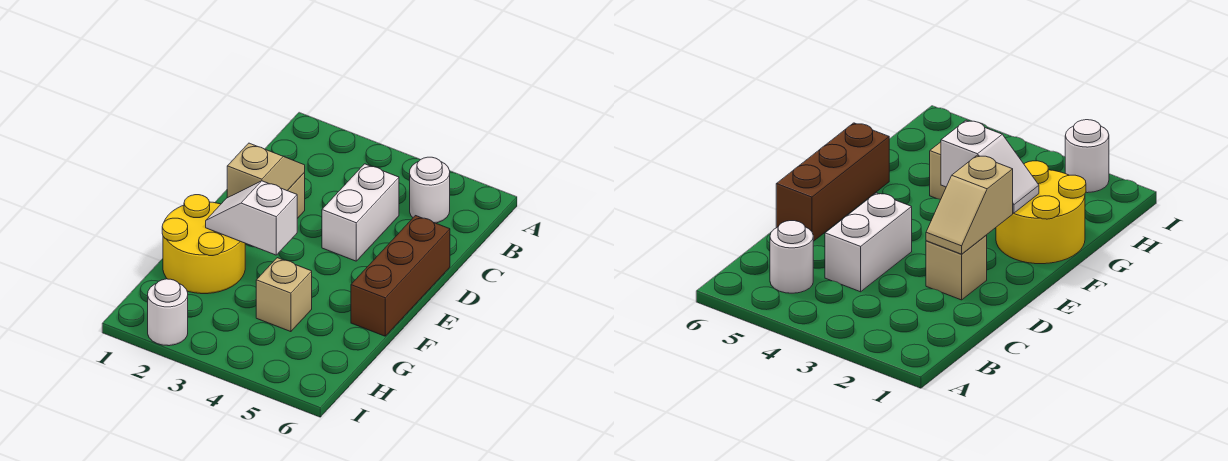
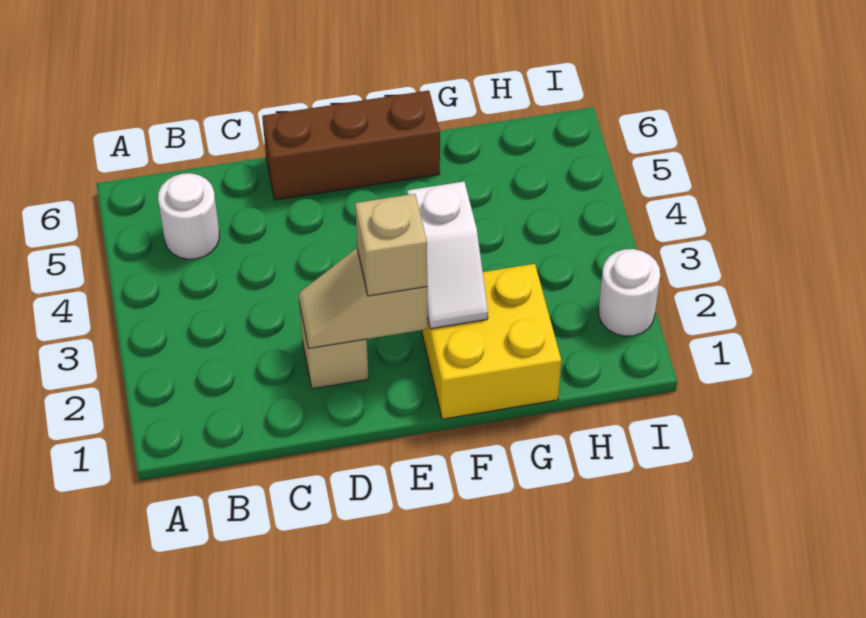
white 1x2 brick [322,164,399,261] -> none
yellow 2x2 round brick [162,195,245,294] -> yellow 2x2 brick [421,264,561,419]
tan 1x1 brick [256,258,312,332] -> tan 1x1 brick moved to [355,194,427,296]

